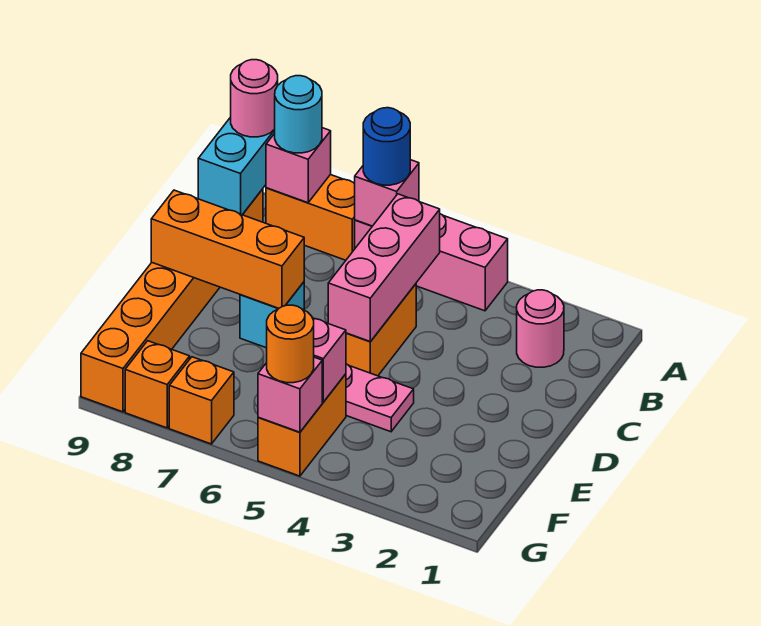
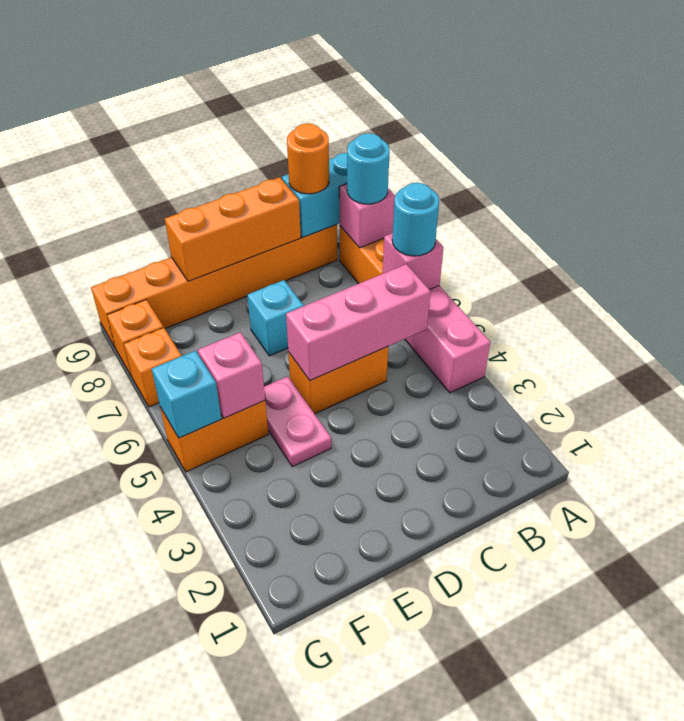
blue 1x1 round brick [363,108,410,185] -> cyan 1x1 round brick [392,183,439,256]
pink 1x1 round brick [231,60,278,137] -> none
pink 1x1 round brick [517,290,564,367] -> none
orange 1x3 brick [151,190,304,308] -> orange 1x3 brick turned to [165,177,301,281]
pink 1x1 brick [258,357,322,432] -> cyan 1x1 brick [152,351,221,438]
orange 1x1 round brick [267,305,314,383] -> orange 1x1 round brick moved to [287,124,329,194]

